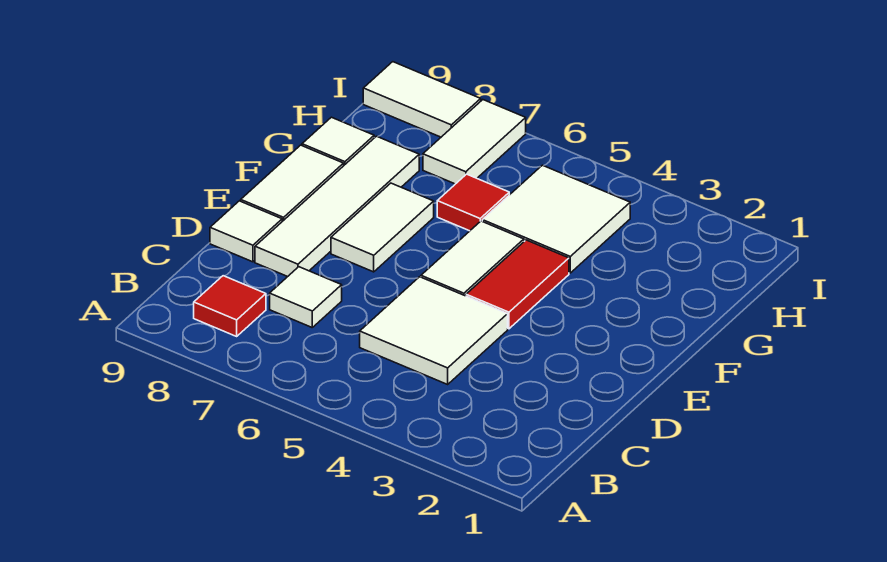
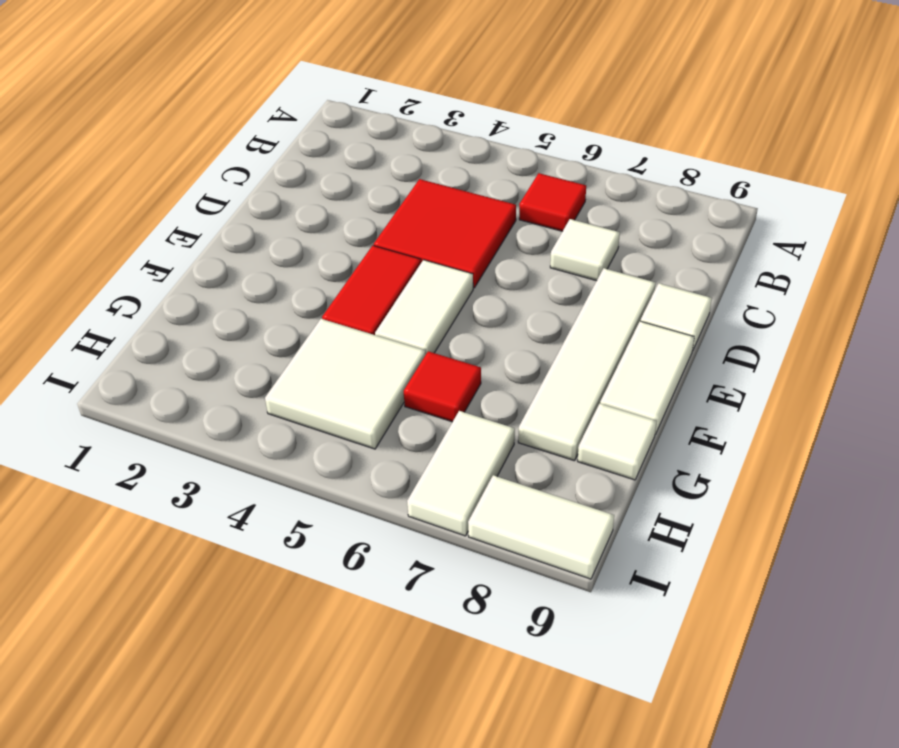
red 1x1 tile [194,276,266,336] -> red 1x1 tile moved to [519,173,586,231]
white 2x2 tile [360,277,508,384] -> red 2x2 tile [374,179,516,288]
white 1x2 tile [331,183,434,272] -> none

